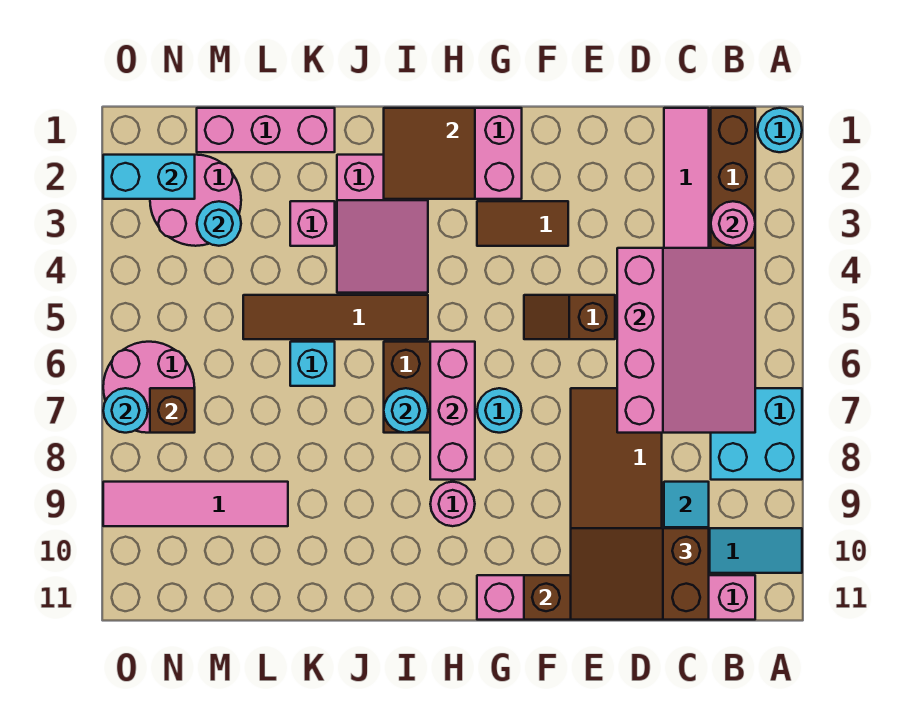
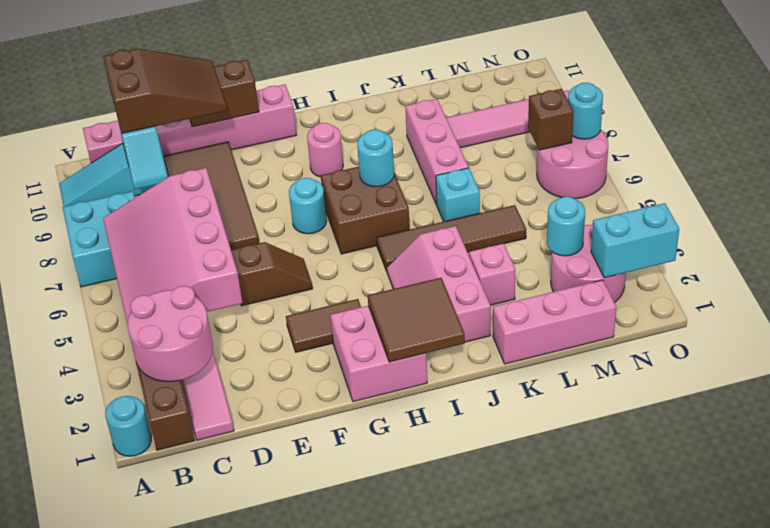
pink 1x1 round brick [711,201,755,246] -> pink 2x2 round brick [127,286,213,382]
pink 1x3 brick [430,342,475,480] -> pink 1x3 brick moved to [405,99,469,205]
pink 2x3 slope [337,155,428,293] -> pink 2x3 slope turned to [387,226,491,342]

